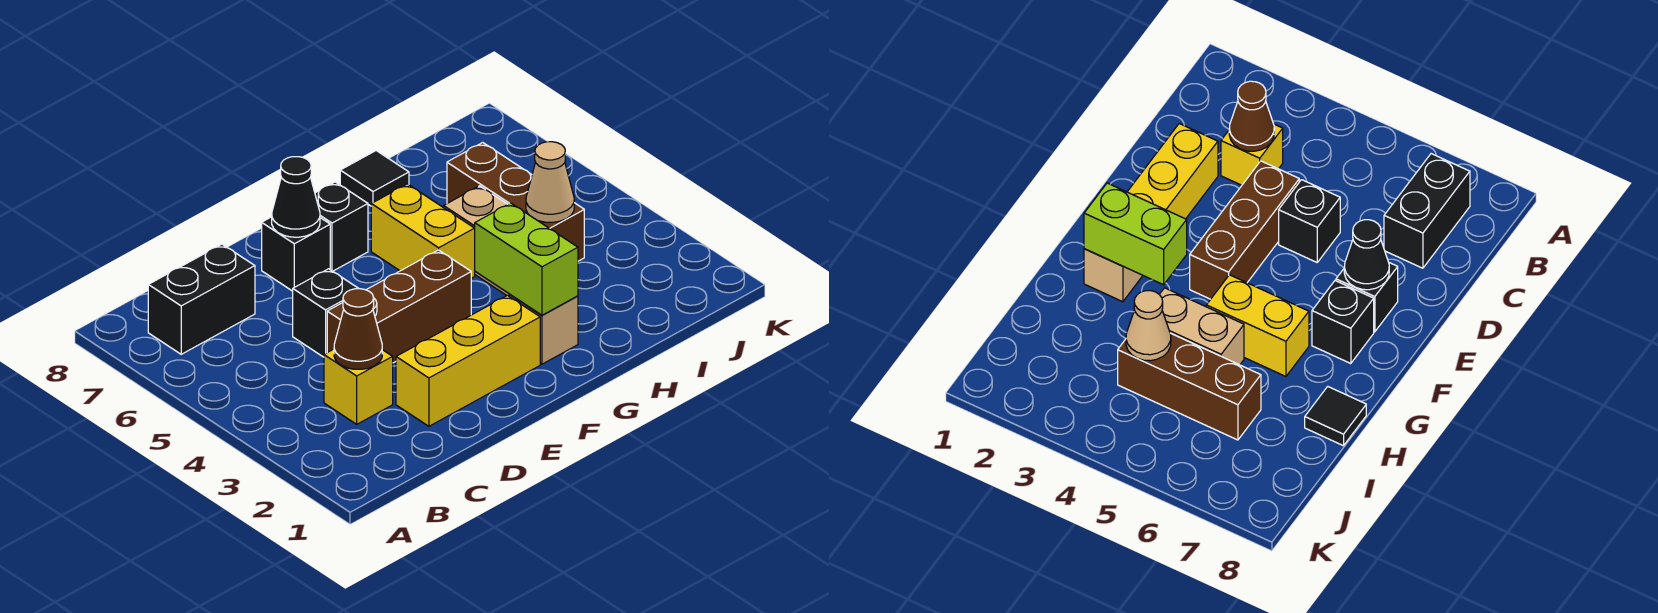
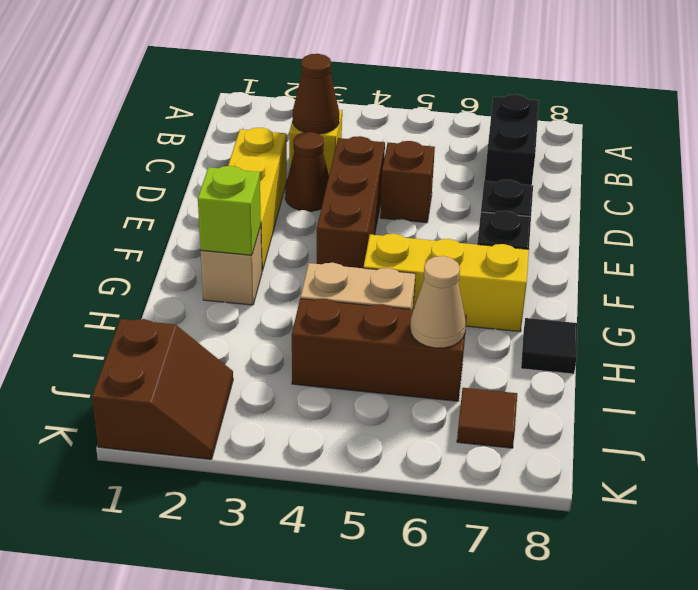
none -> brown 1x1 cone [285,132,329,211]
black 1x1 brick [293,269,359,357] -> brown 1x1 brick [380,141,435,223]
black 1x1 cone [272,157,320,237] -> none
lime 1x2 brick [475,203,578,315] -> lime 1x1 brick [198,166,261,255]
yellow 1x2 brick [371,184,475,278] -> yellow 1x3 brick [364,234,529,332]
tan 1x1 cone [526,142,574,222] -> tan 1x1 cone moved to [410,256,466,348]
none -> brown 2x2 slope [92,319,233,459]
none -> brown 1x1 tile [457,388,517,448]

